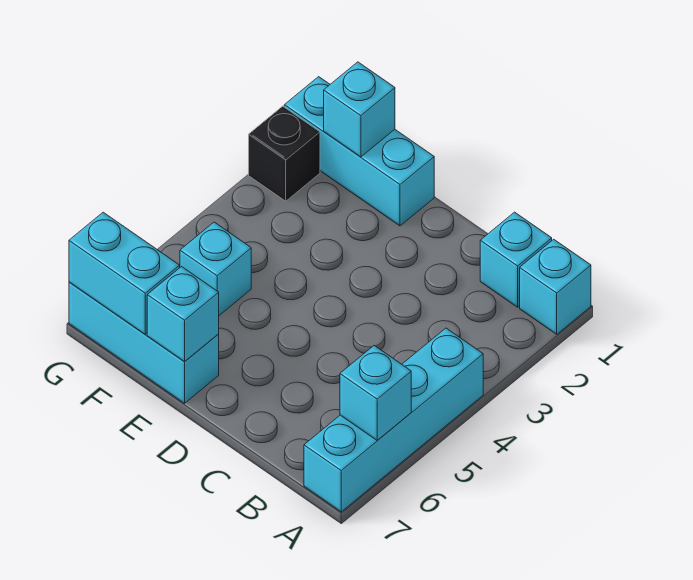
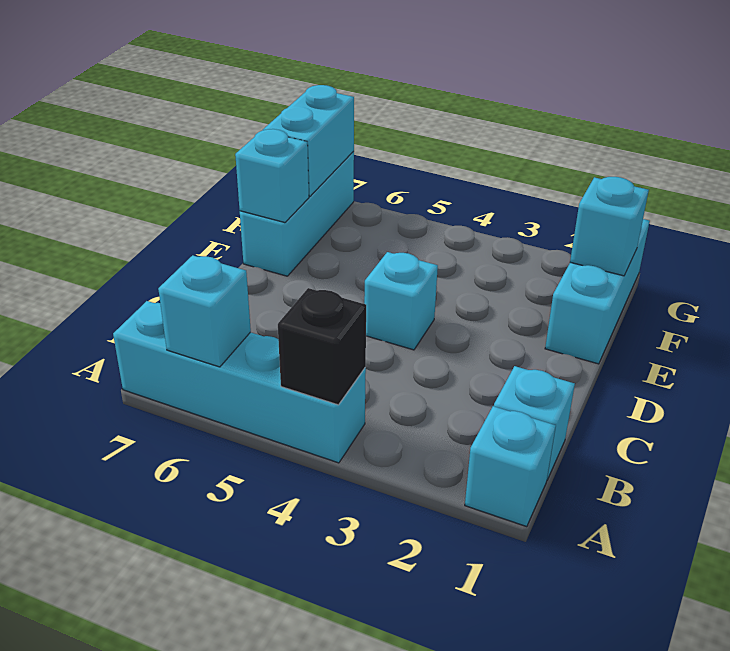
cyan 1x1 brick [180,222,251,315] -> cyan 1x1 brick moved to [364,252,438,350]
black 1x1 brick [249,106,320,201] -> black 1x1 brick moved to [278,288,366,405]

